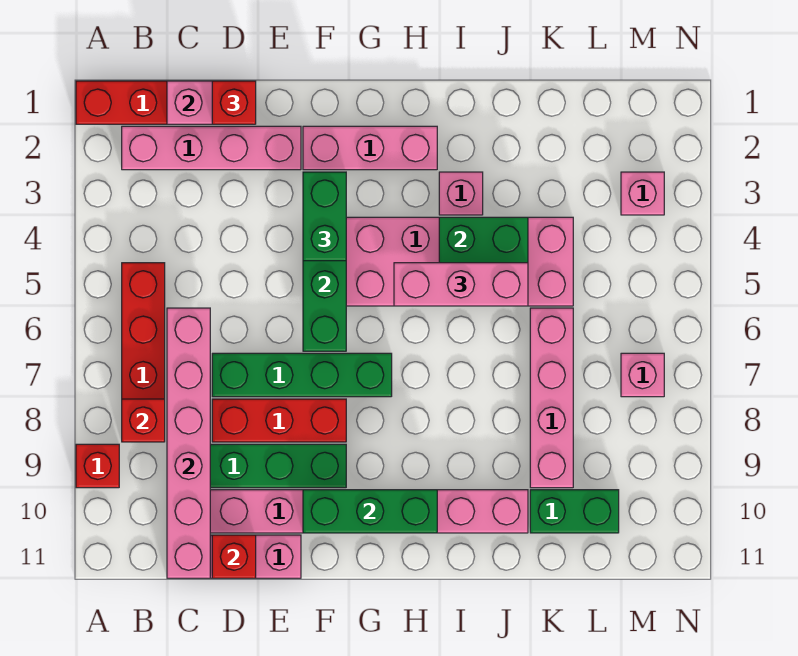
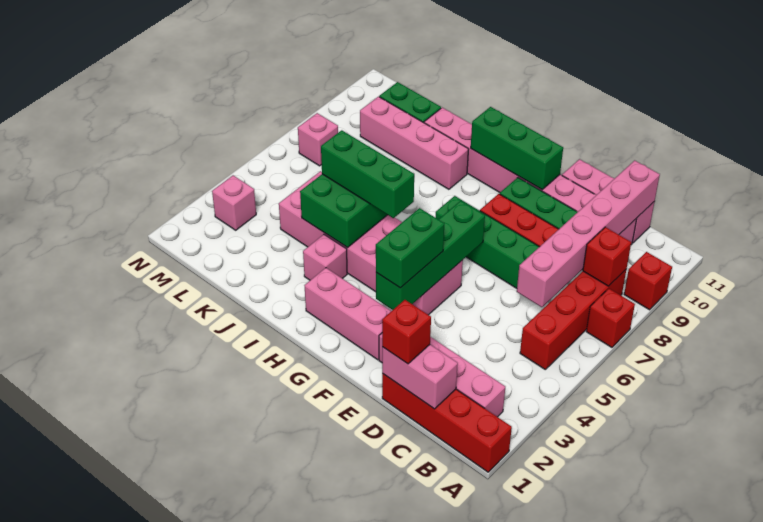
red 1x1 brick [212,535,256,578] -> red 1x1 brick moved to [586,289,635,347]
pink 1x3 brick [394,263,528,306] -> green 1x3 brick [321,130,414,218]
pink 1x4 brick [530,308,573,488] -> pink 1x4 brick turned to [360,97,468,189]

